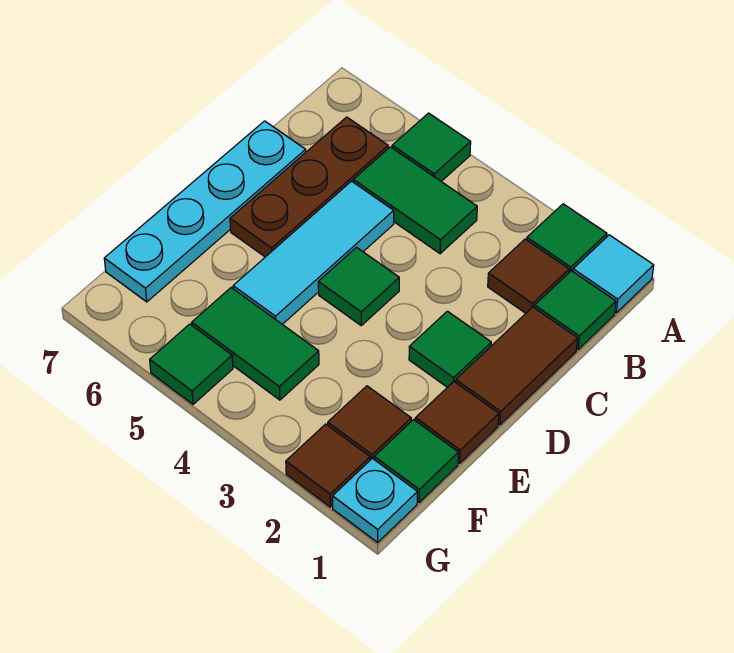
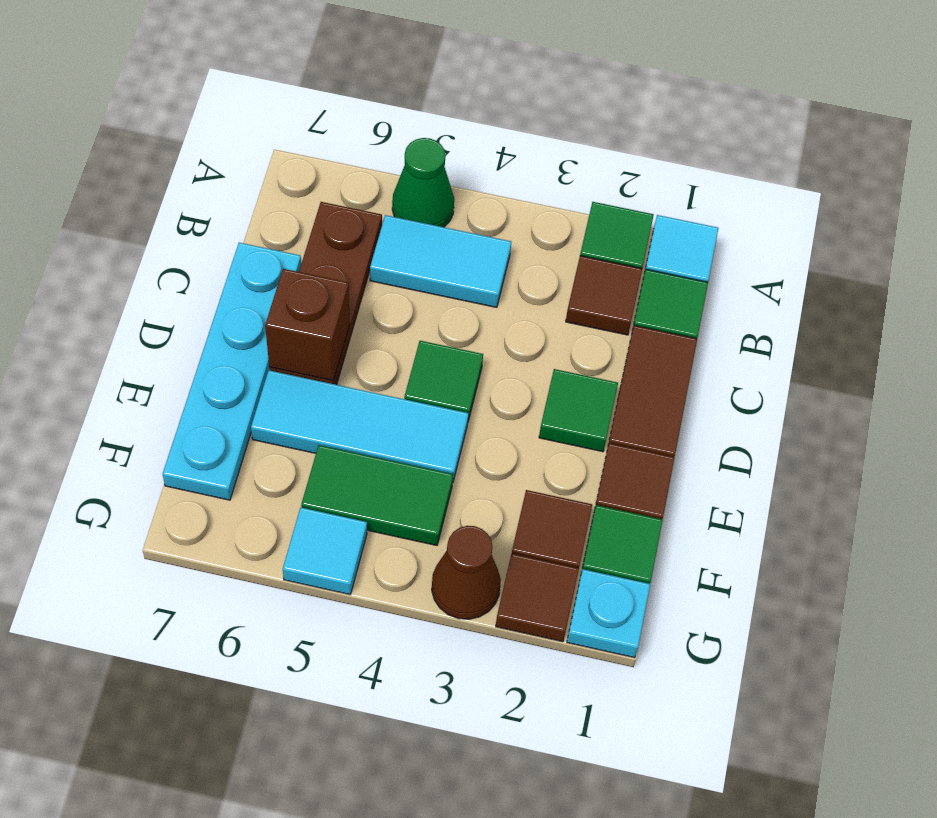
green 1x1 tile [392,113,471,181] -> green 1x1 cone [392,138,454,227]
green 1x2 tile [353,147,477,254] -> cyan 1x2 tile [370,215,511,307]
cyan 1x3 tile [233,181,394,324] -> cyan 1x3 tile turned to [251,370,468,481]
none -> brown 1x1 brick [265,269,350,381]
none -> brown 1x1 cone [432,526,501,619]
green 1x1 tile [150,324,233,404] -> cyan 1x1 tile [283,508,367,594]

